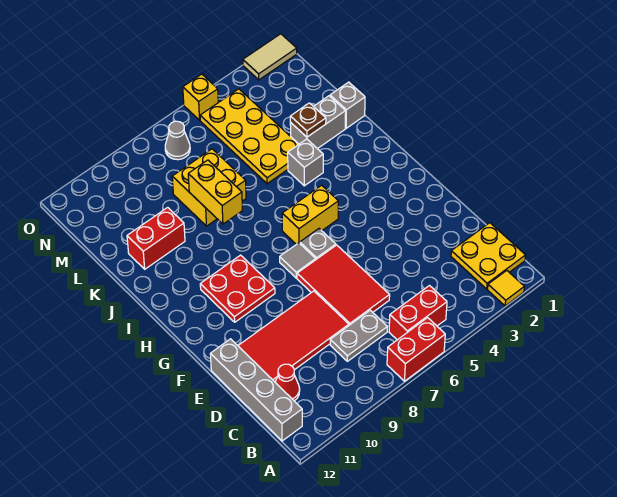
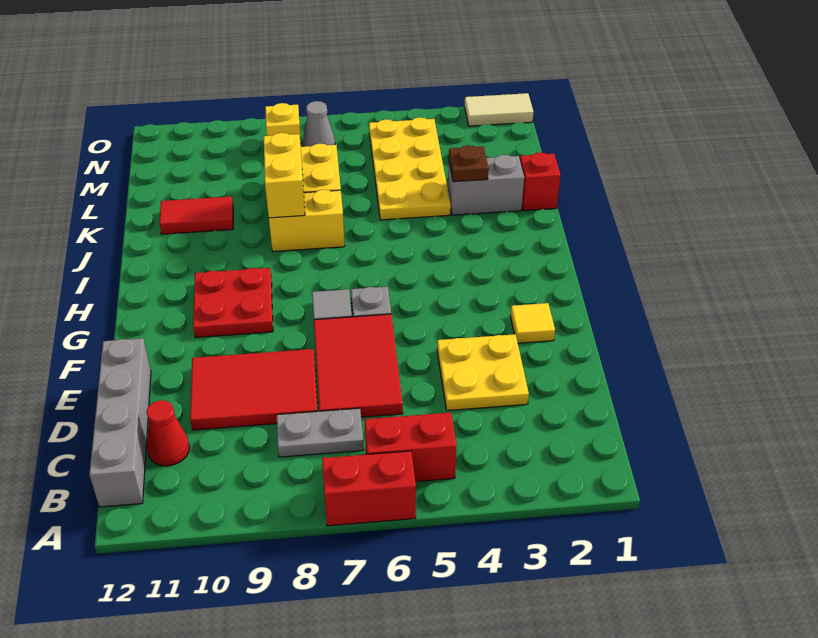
yellow 1x1 tile [488,271,524,306] -> yellow 1x1 tile moved to [510,303,555,343]
yellow 2x2 plate [451,223,526,289] -> yellow 2x2 plate moved to [437,334,529,411]
red 2x4 tile [238,291,349,382] -> red 2x3 tile [190,349,318,430]
yellow 1x2 brick [282,185,338,244] -> yellow 1x2 brick moved to [269,190,345,252]
grey 1x1 brick [288,139,323,186] -> none
grey 1x1 brick [330,82,365,128] -> red 1x1 brick [520,152,561,211]
red 1x2 brick [127,207,185,269] -> red 1x2 tile [159,196,233,234]
yellow 1x1 brick [183,74,218,120] -> yellow 1x1 brick moved to [265,103,301,147]

